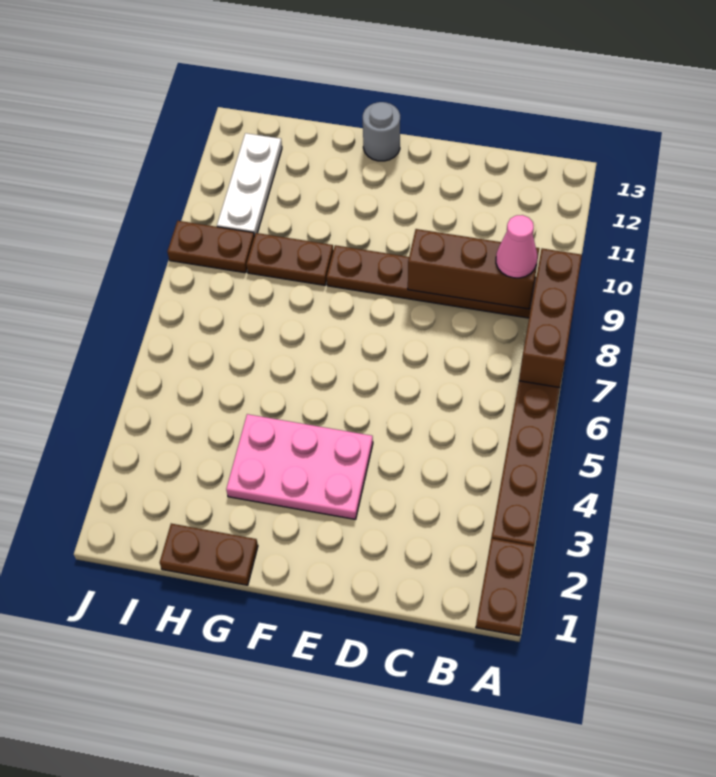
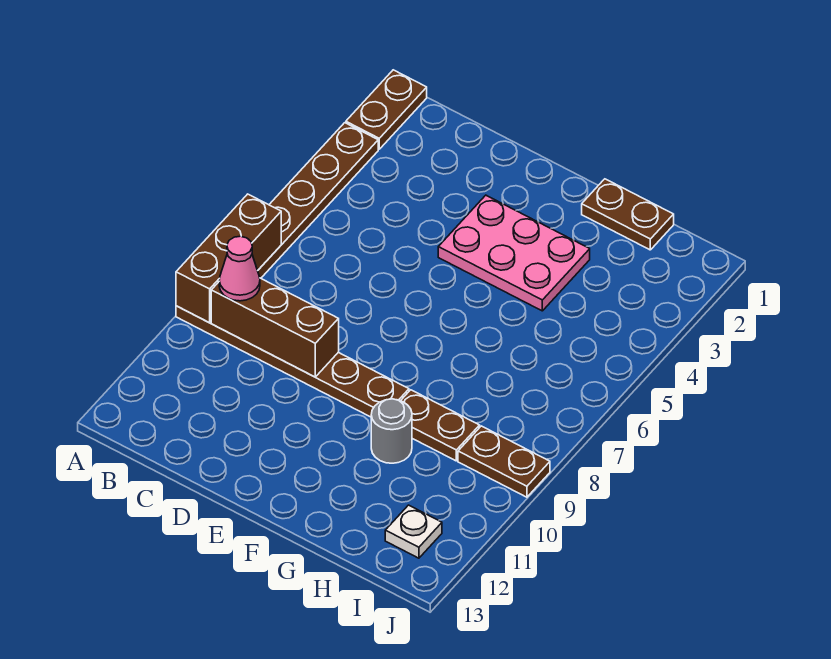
grey 1x1 round brick [363,102,400,161] -> grey 1x1 round brick moved to [371,399,412,463]
white 1x3 plate [217,133,282,236] -> white 1x1 plate [385,505,442,558]

